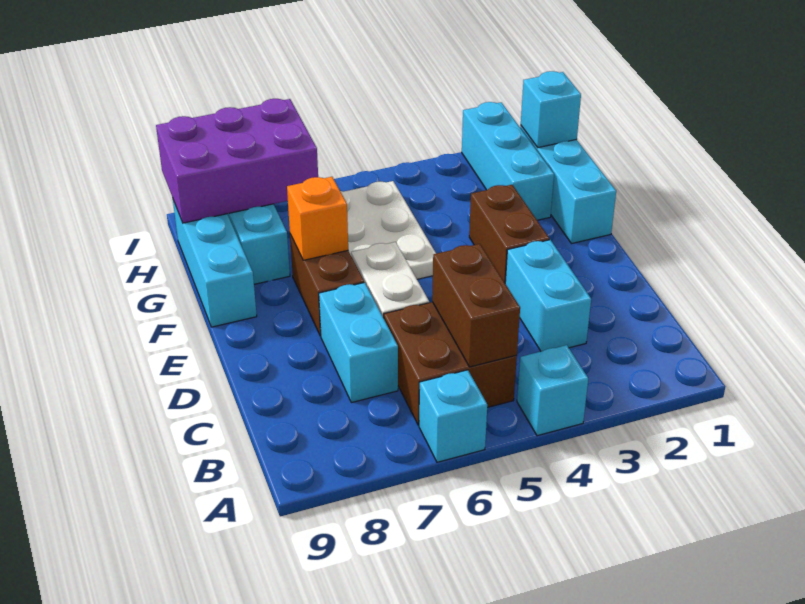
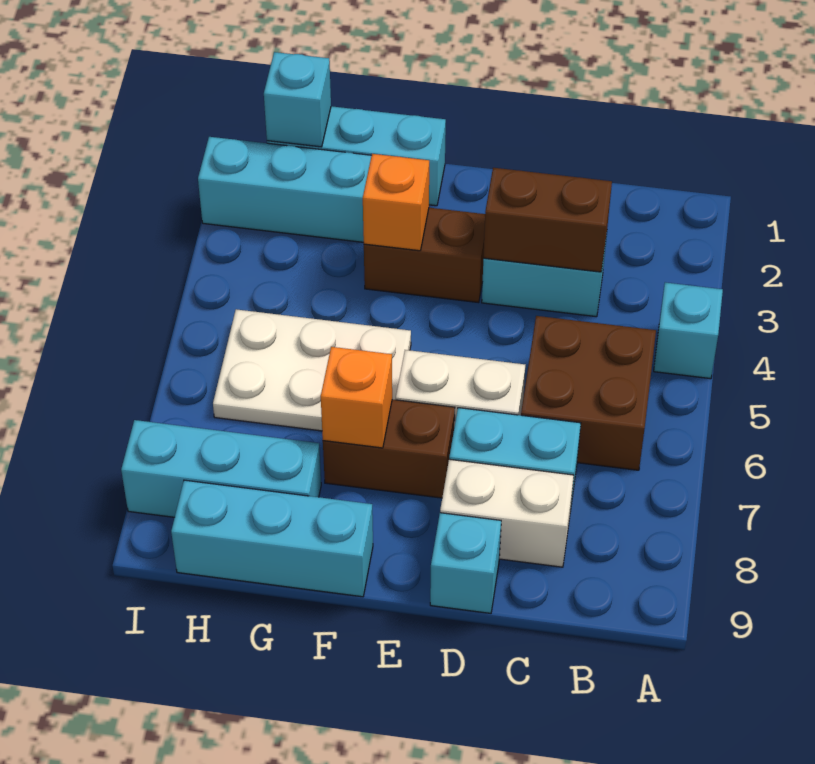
cyan 1x1 brick [419,370,487,462] -> cyan 1x1 brick moved to [430,513,501,613]
brown 1x2 brick [432,244,520,367] -> brown 1x2 brick moved to [483,168,612,272]
none -> white 1x2 brick [440,459,574,567]
none -> orange 1x1 brick [363,154,429,251]
purple 2x3 brick [156,99,318,223] -> none

